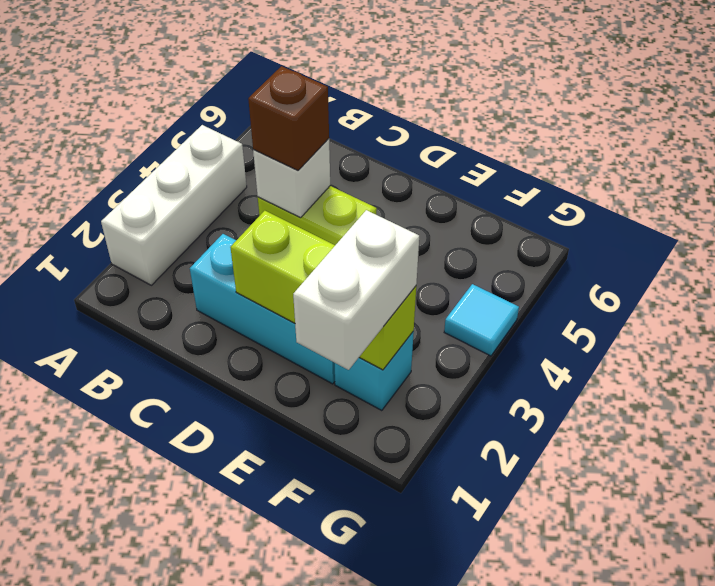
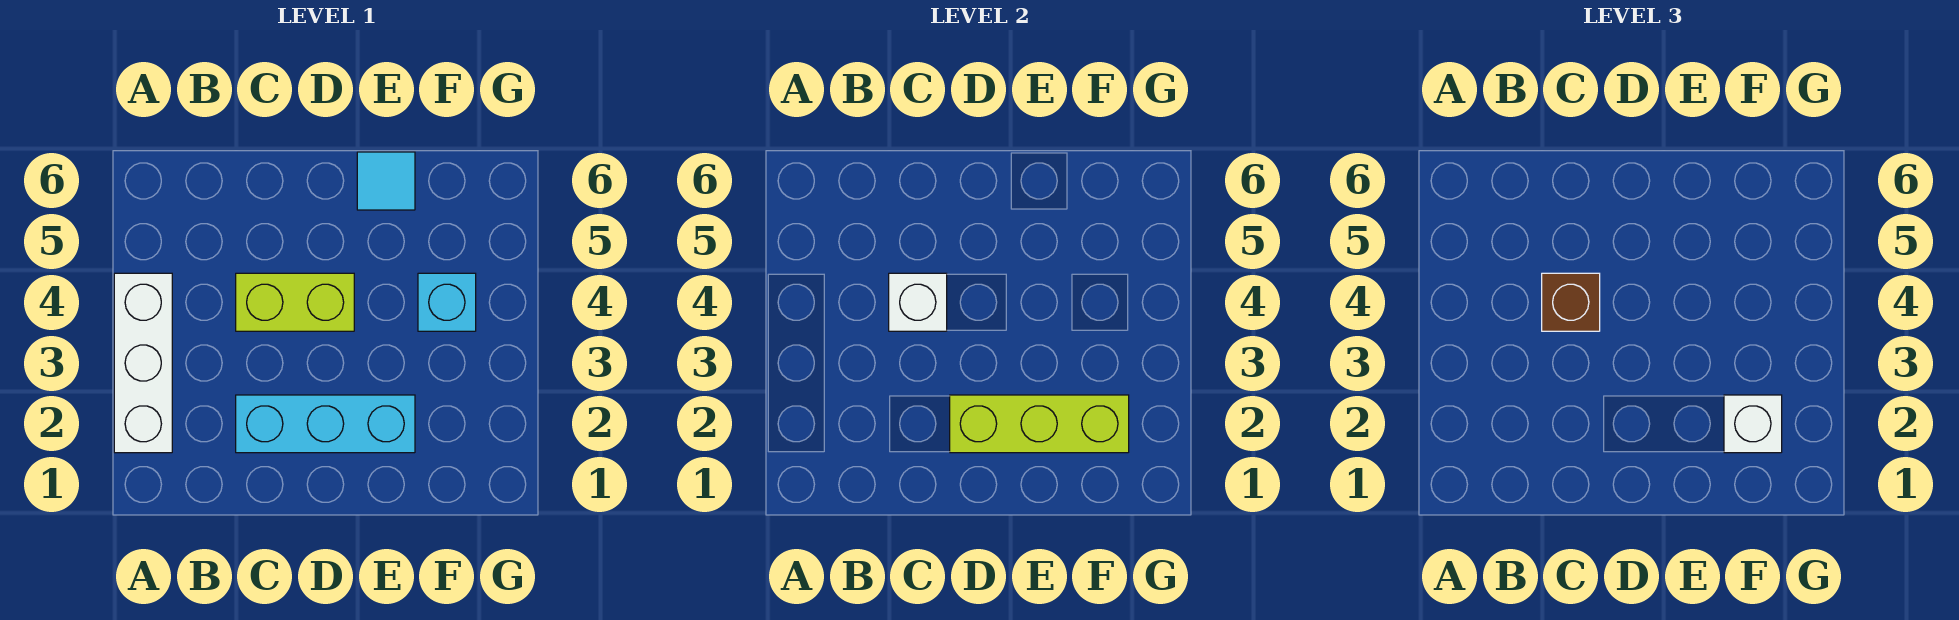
white 1x2 brick [293,210,419,370] -> white 1x1 brick [1724,395,1782,453]
cyan 1x1 brick [335,331,414,411] -> cyan 1x1 brick moved to [418,273,476,331]
cyan 1x1 tile [444,284,519,356] -> cyan 1x1 tile moved to [357,152,415,210]

